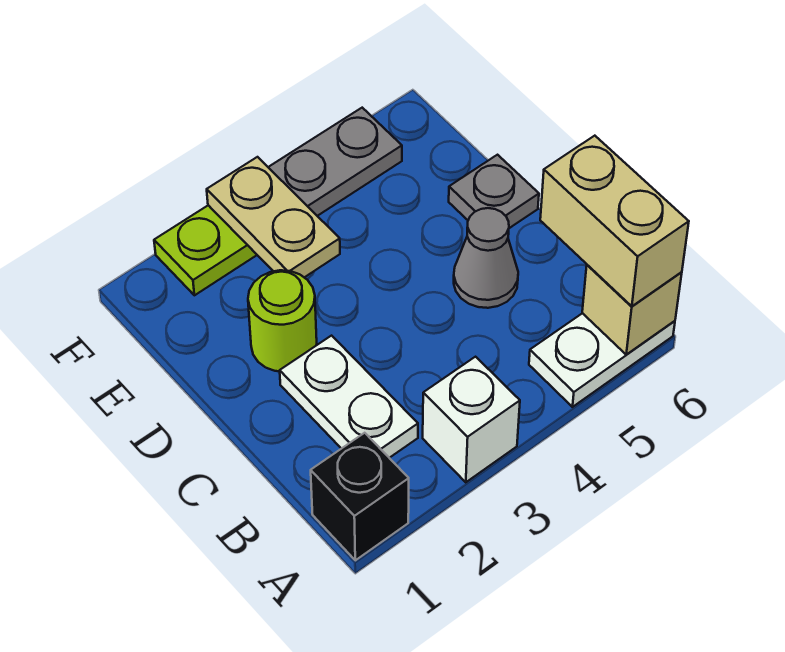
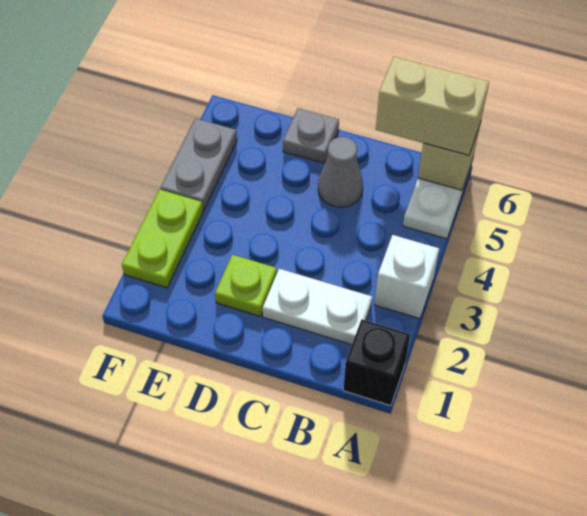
lime 1x1 round brick [248,270,317,371] -> lime 1x1 plate [215,255,277,317]
tan 1x2 plate [207,157,340,278] -> none

